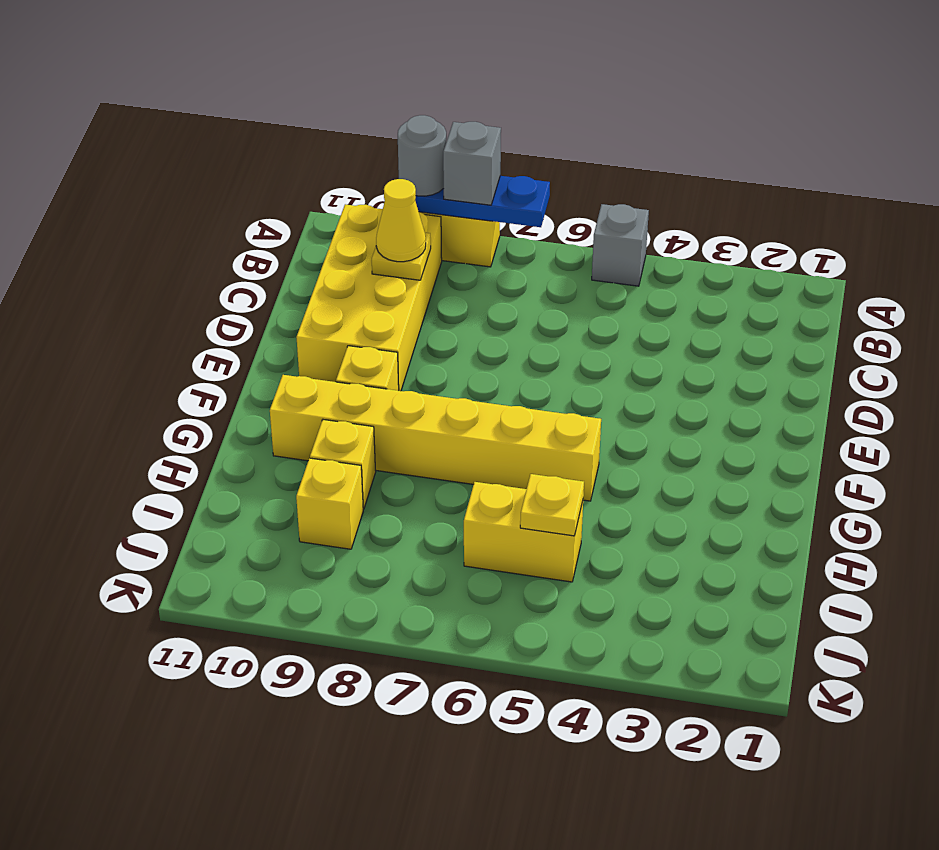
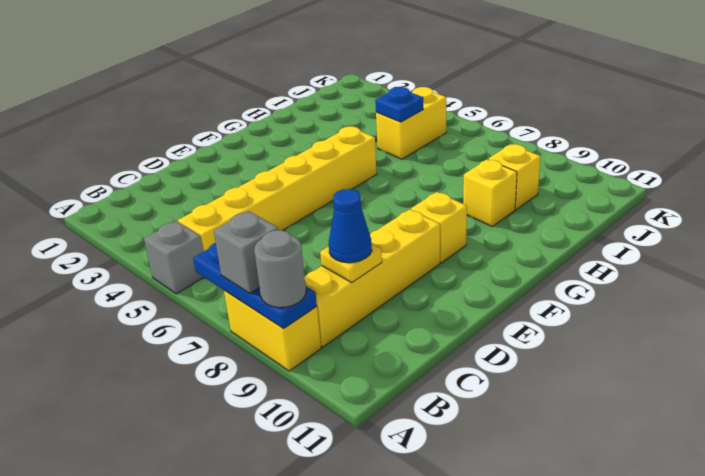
yellow 2x4 brick [296,204,442,391] -> yellow 1x4 brick [305,209,440,347]
yellow 1x1 cone [376,179,426,262] -> blue 1x1 cone [329,189,372,263]
yellow 1x6 brick [270,375,601,501] -> yellow 1x6 brick turned to [178,126,377,252]
yellow 1x2 brick [464,482,583,582] -> yellow 1x2 brick turned to [376,87,446,159]
yellow 1x1 plate [520,474,584,536] -> blue 1x1 plate [375,87,423,122]

